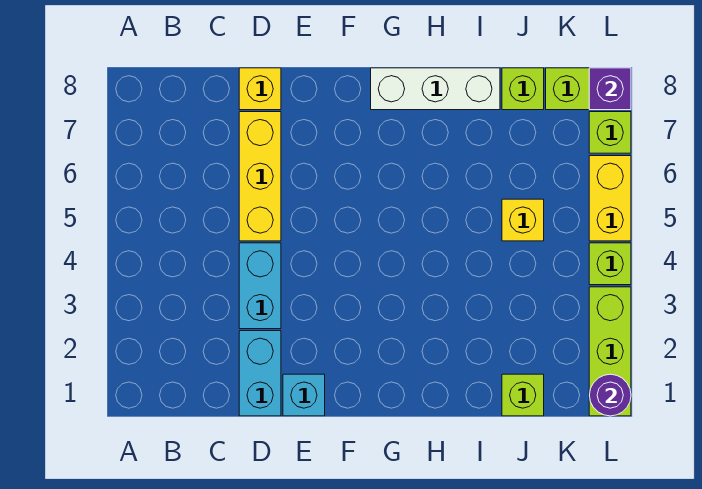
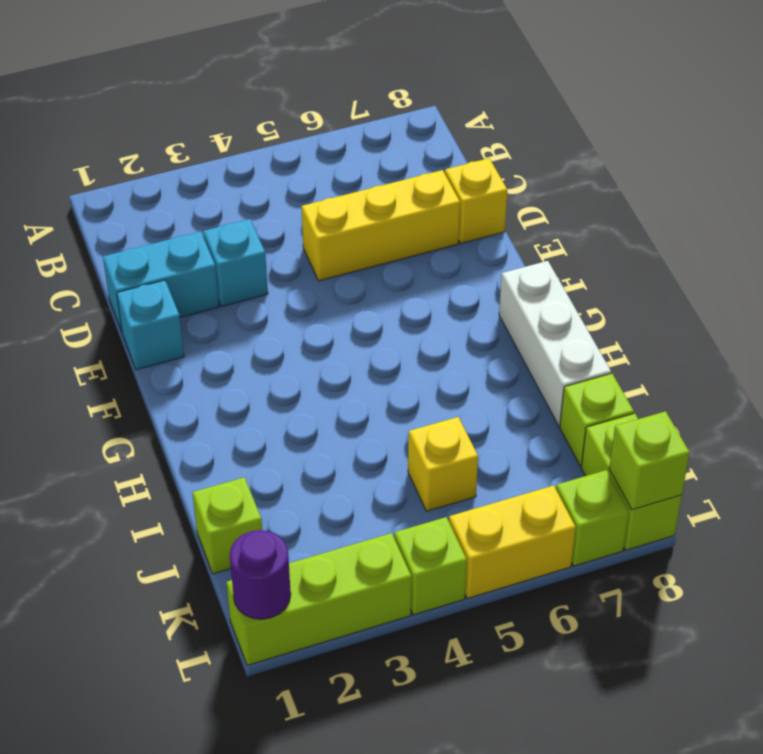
cyan 1x2 brick [239,243,281,329] -> cyan 1x1 brick [203,219,268,306]
purple 1x1 brick [589,68,631,110] -> lime 1x1 brick [609,411,690,510]

